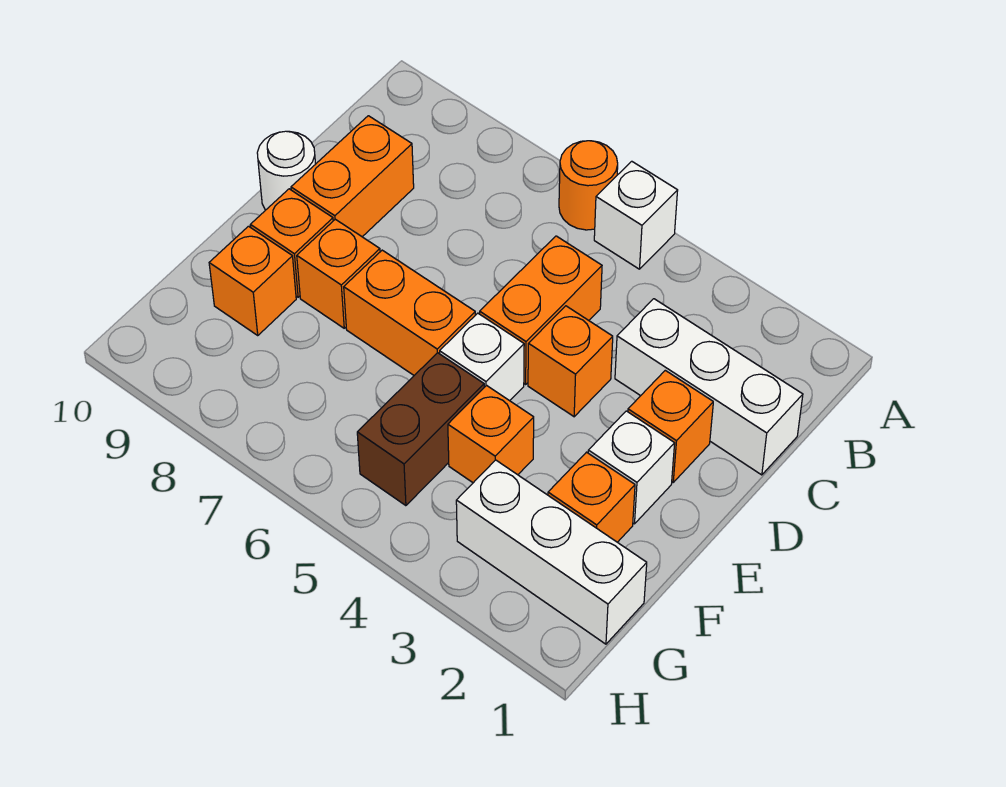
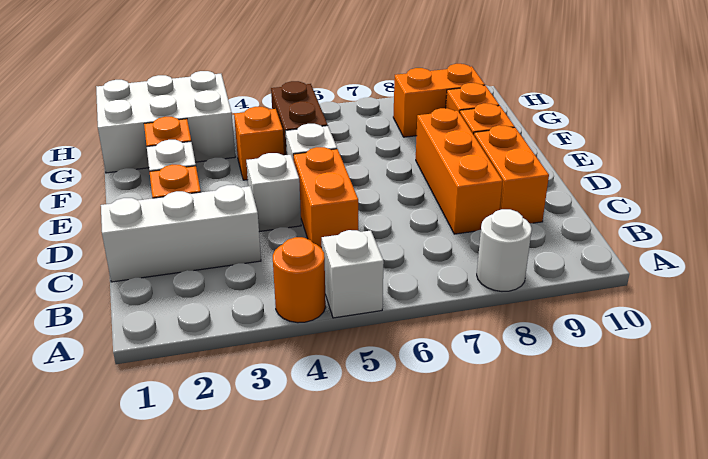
orange 1x1 round brick [559,141,618,230] -> orange 1x1 round brick moved to [273,237,326,323]
orange 1x1 brick [528,306,613,417] -> white 1x1 brick [246,153,301,232]
white 1x1 round brick [257,131,315,210] -> white 1x1 round brick moved to [477,209,532,291]
orange 1x2 brick [344,250,475,375] -> orange 1x2 brick moved to [393,64,485,137]
orange 1x1 brick [297,219,380,328] -> orange 1x3 brick [416,108,503,234]
white 1x3 brick [456,460,647,644] -> white 2x3 brick [96,71,235,173]

